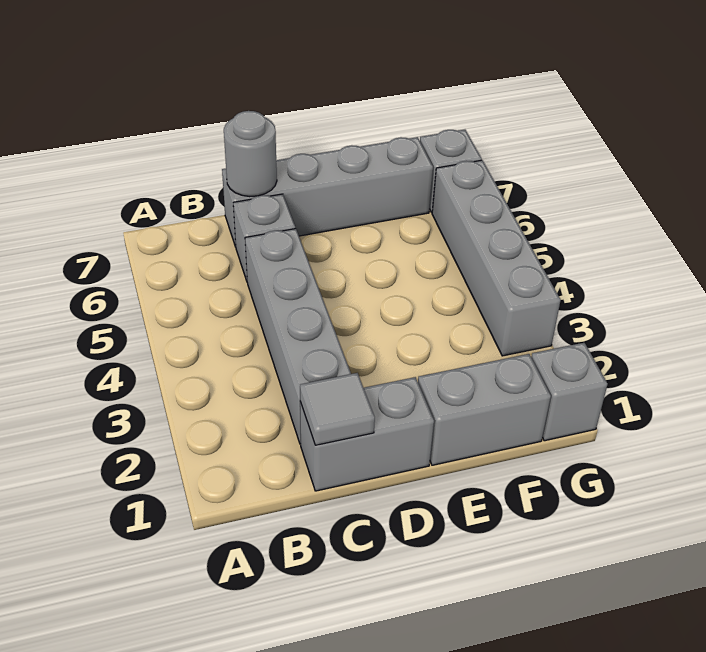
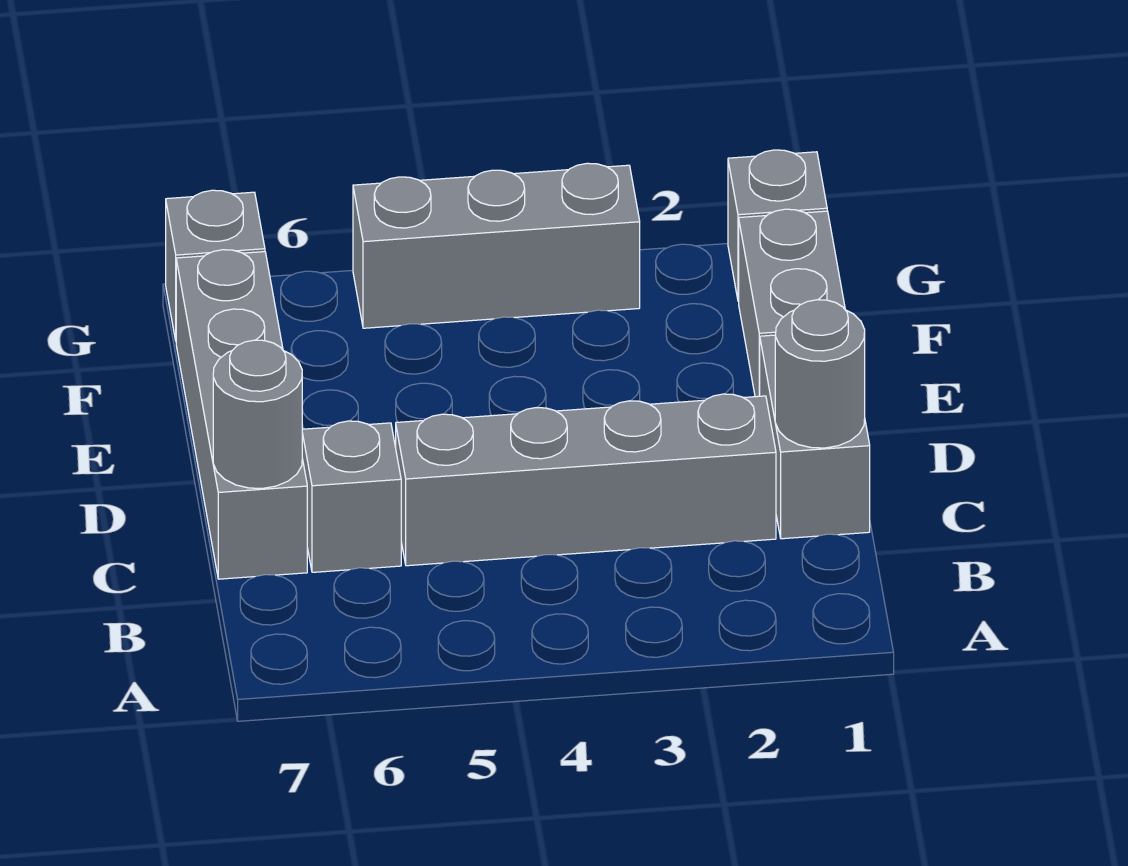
grey 1x1 tile [300,373,375,445] -> grey 1x1 round brick [775,300,865,448]
grey 1x4 brick [432,160,561,356] -> grey 1x3 brick [353,163,640,328]

